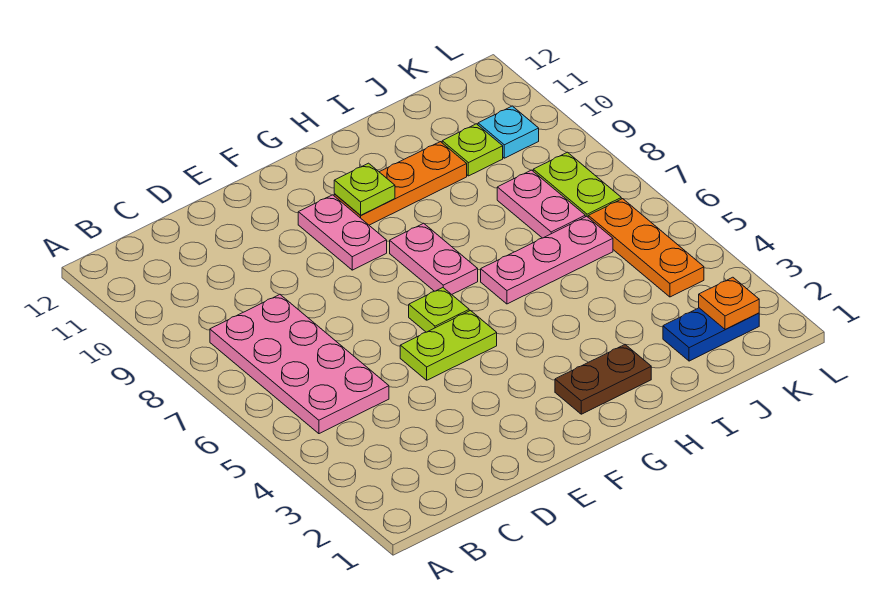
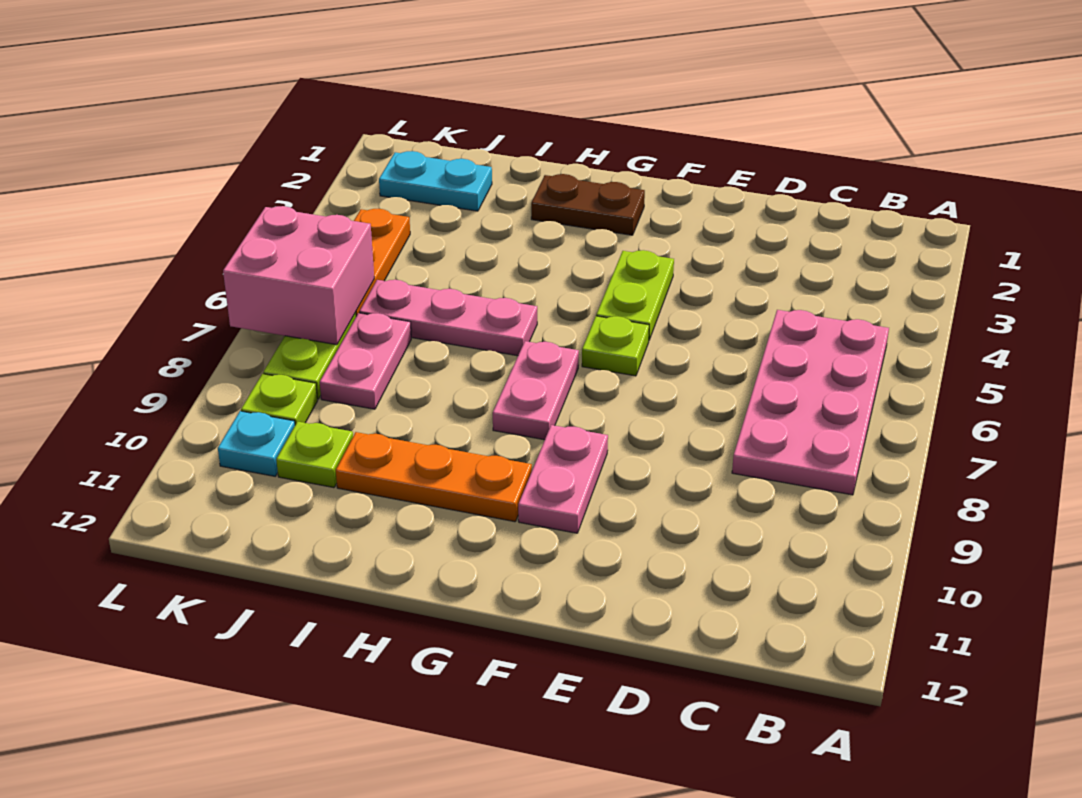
lime 1x2 plate [400,311,497,380] -> lime 1x2 plate turned to [596,250,674,340]
lime 1x1 plate [334,163,395,215] -> lime 1x1 plate moved to [241,374,317,425]
blue 1x2 plate [663,308,759,361] -> cyan 1x2 plate [379,151,492,211]
orange 1x1 plate [699,277,759,330] -> none
none -> pink 2x2 brick [223,206,374,345]

